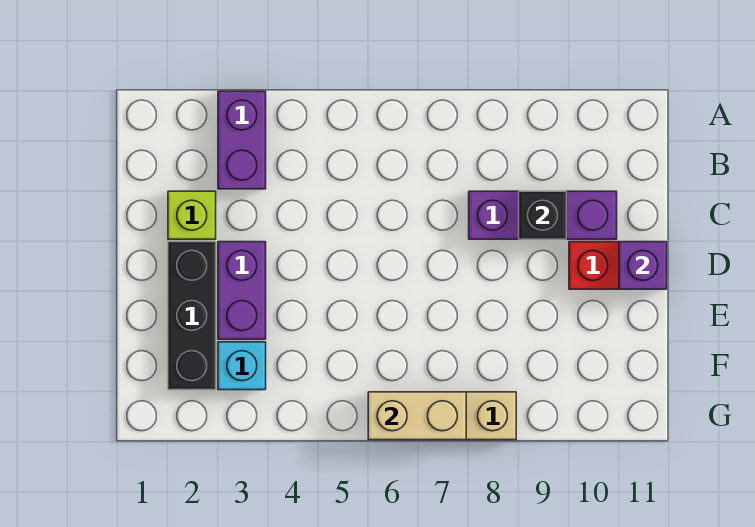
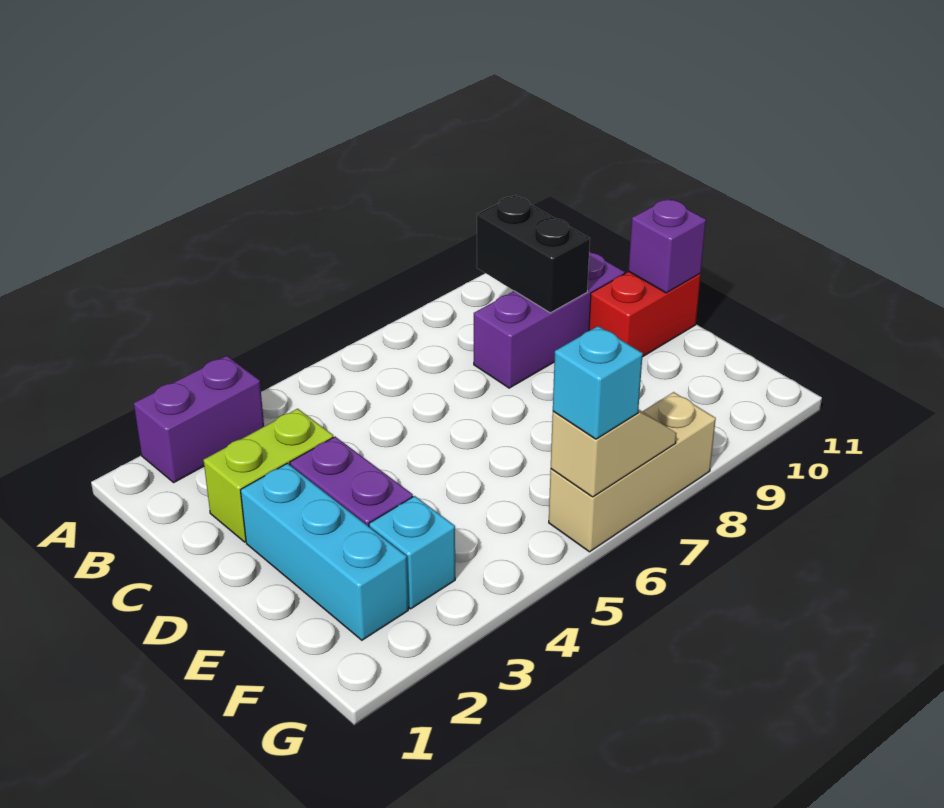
purple 1x2 brick [218,91,266,189] -> purple 1x2 brick turned to [134,356,264,482]
lime 1x1 brick [168,191,216,239] -> lime 1x2 brick [204,409,333,542]
black 1x1 brick [519,191,566,239] -> black 1x2 brick [477,195,590,313]
black 1x3 brick [168,242,216,390] -> cyan 1x3 brick [241,463,408,640]
tan 1x2 brick [368,392,466,440] -> tan 1x2 slope [551,409,676,497]
none -> cyan 1x1 brick [553,326,643,439]

